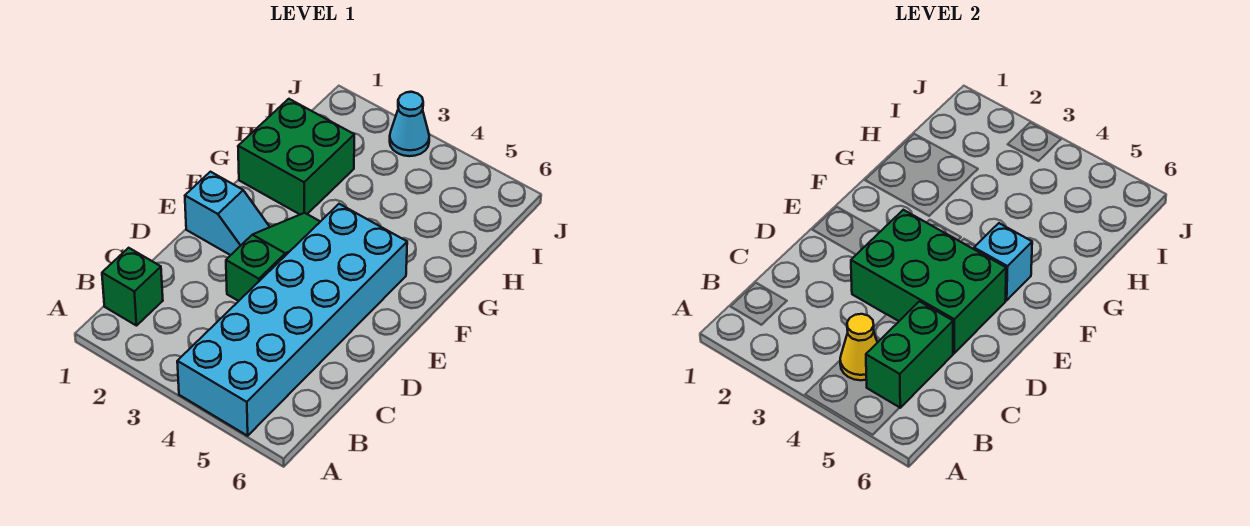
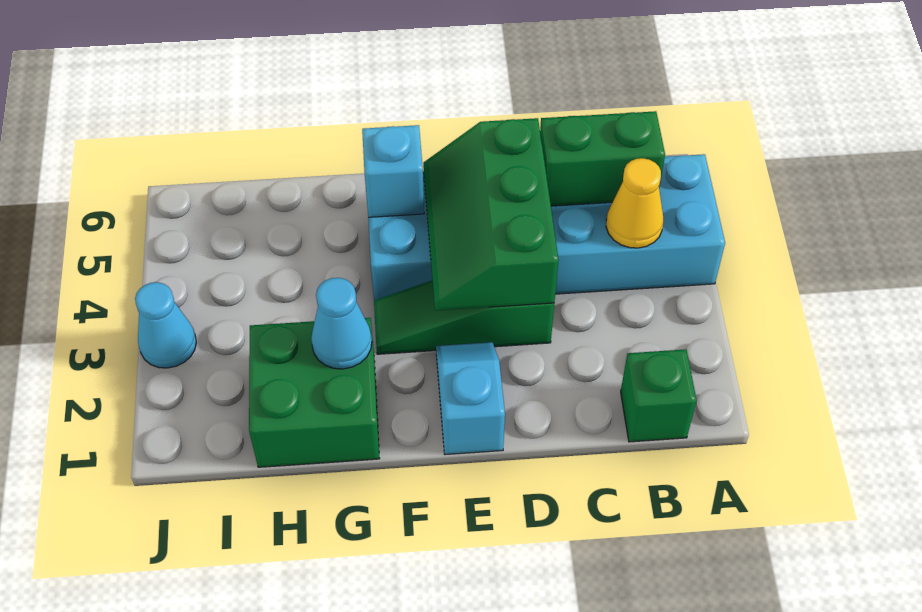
green 2x3 brick [851,210,1006,353] -> green 2x3 slope [423,118,559,311]
none -> cyan 1x1 cone [311,278,372,369]

